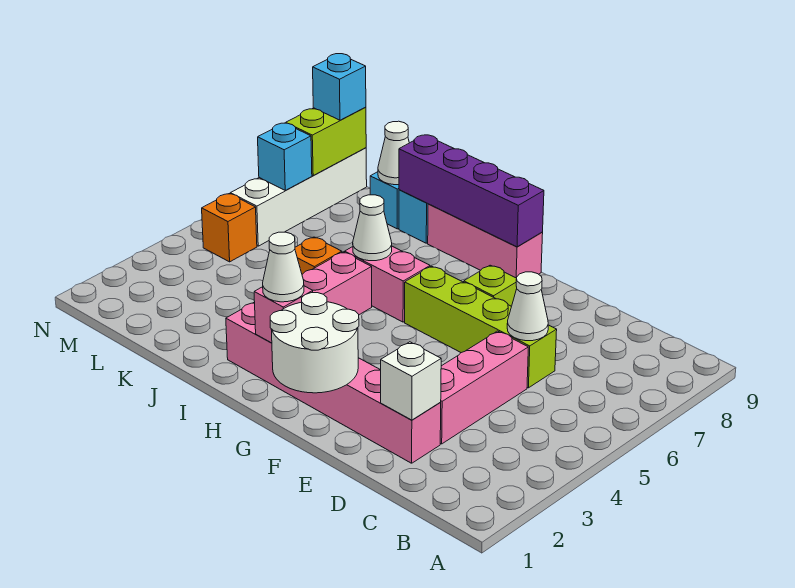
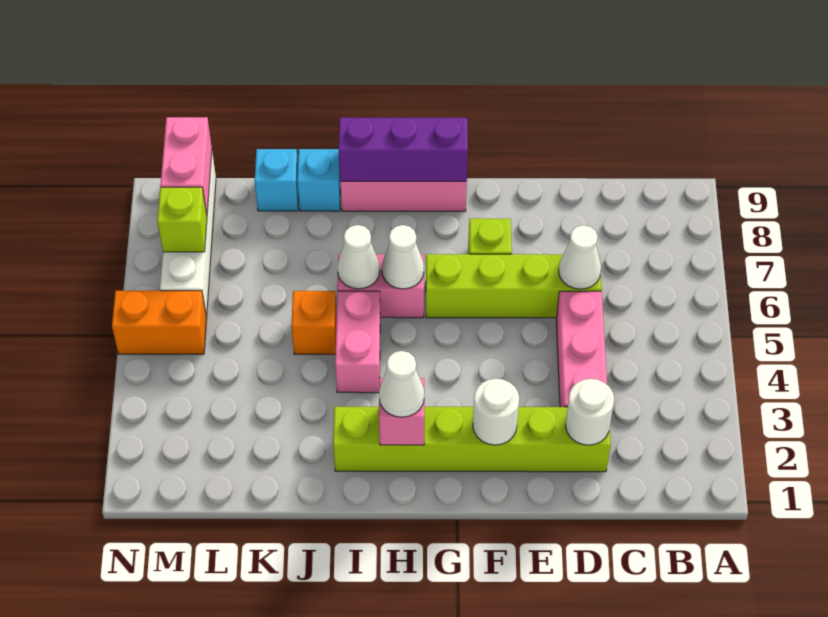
pink 1x6 brick [226,302,441,463] -> lime 1x6 brick [333,407,611,472]
white 1x1 brick [381,342,441,420] -> white 1x1 round brick [565,379,614,445]
white 2x2 round brick [270,293,359,393] -> white 1x1 round brick [473,379,519,445]
purple 1x4 brick [399,135,544,247] -> purple 1x3 brick [339,117,468,181]
white 1x1 cone [378,121,409,185] -> white 1x1 cone moved to [382,225,424,289]
orange 1x1 brick [202,194,257,262] -> orange 1x2 brick [112,291,207,354]
cyan 1x1 brick [258,123,312,191] -> lime 1x1 brick [157,187,207,252]
lime 1x2 brick [286,107,366,176] -> pink 1x2 brick [160,117,212,214]
cyan 1x1 brick [313,54,366,120] -> none

